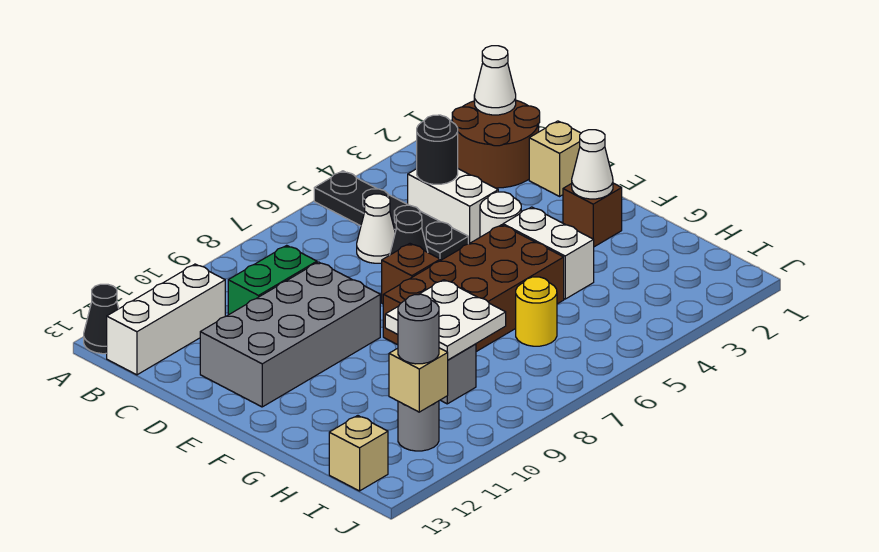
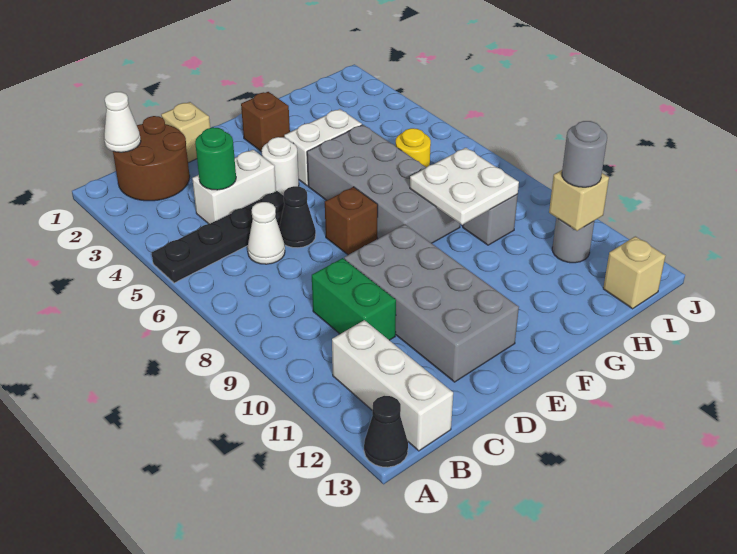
black 1x1 round brick [417,115,458,184] -> green 1x1 round brick [195,127,236,190]
white 1x1 cone [572,130,613,199] -> none
brown 2x4 brick [383,225,564,352] -> grey 2x4 brick [307,125,460,243]

